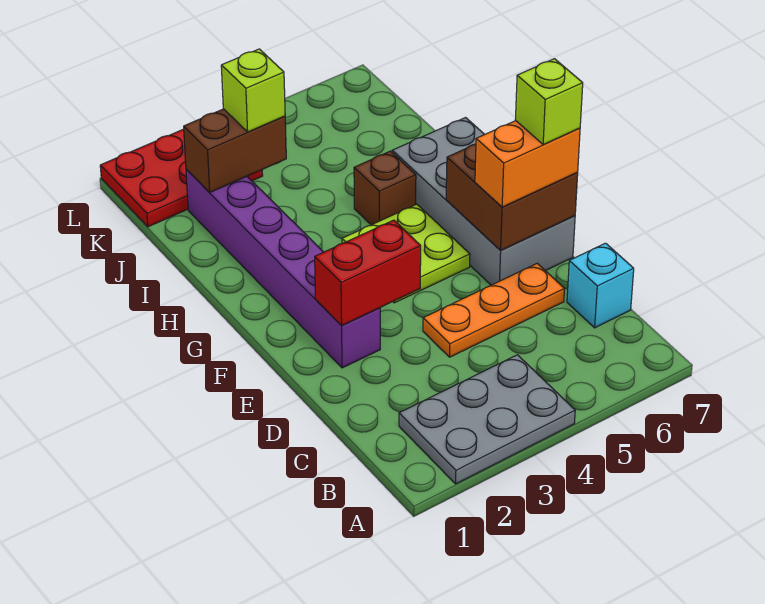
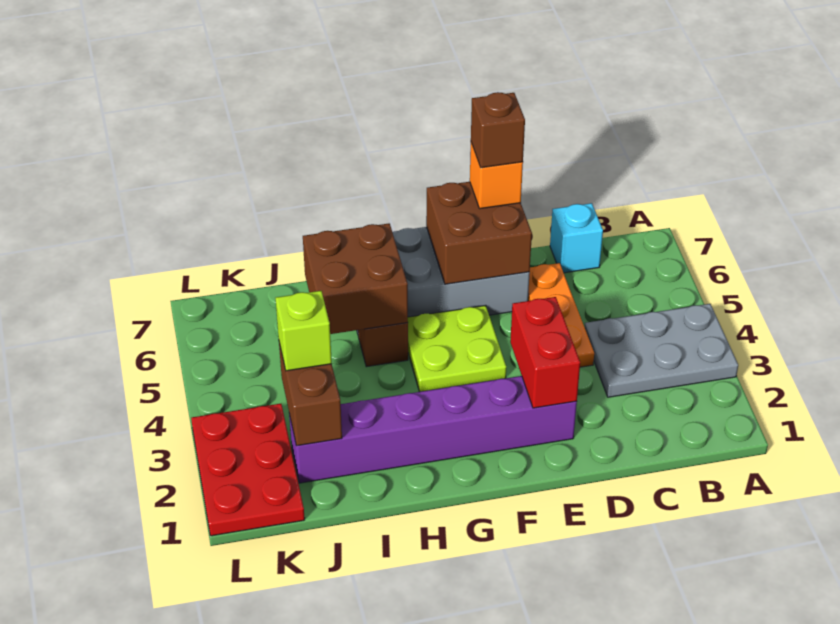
grey 2x3 plate [399,355,575,484] -> grey 2x3 plate turned to [585,304,738,397]
orange 1x2 brick [475,121,580,207] -> orange 1x1 brick [470,143,523,209]
lime 1x1 brick [515,59,583,145] -> brown 1x1 brick [471,92,525,168]
none -> brown 2x2 brick [303,223,408,334]

